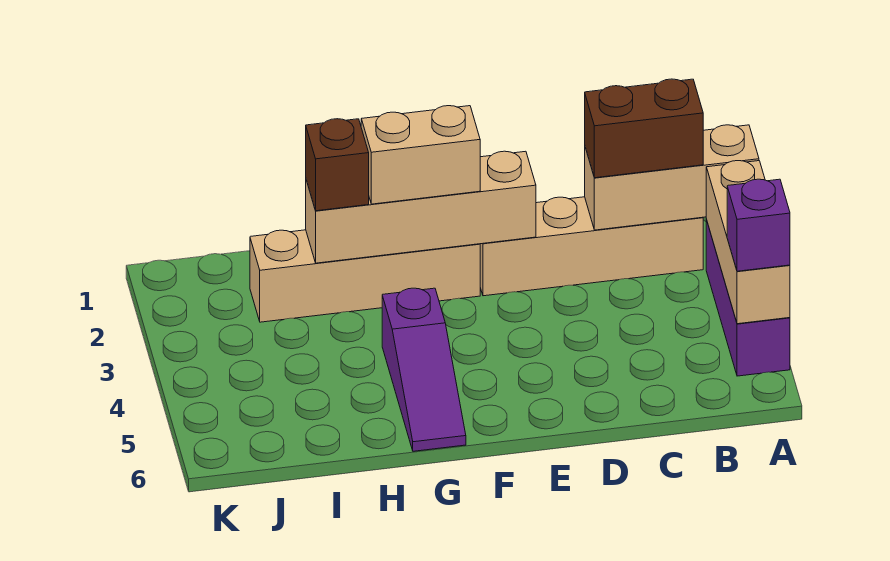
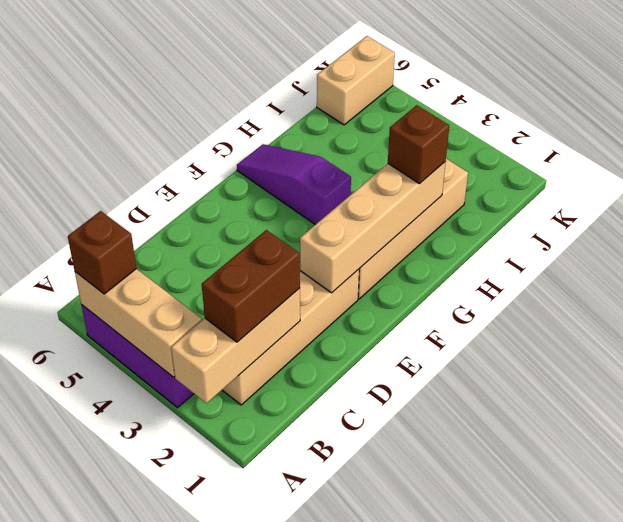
purple 1x1 brick [727,179,790,271] -> brown 1x1 brick [68,211,136,294]
tan 1x2 brick [361,106,480,204] -> tan 1x2 brick moved to [317,36,395,125]

